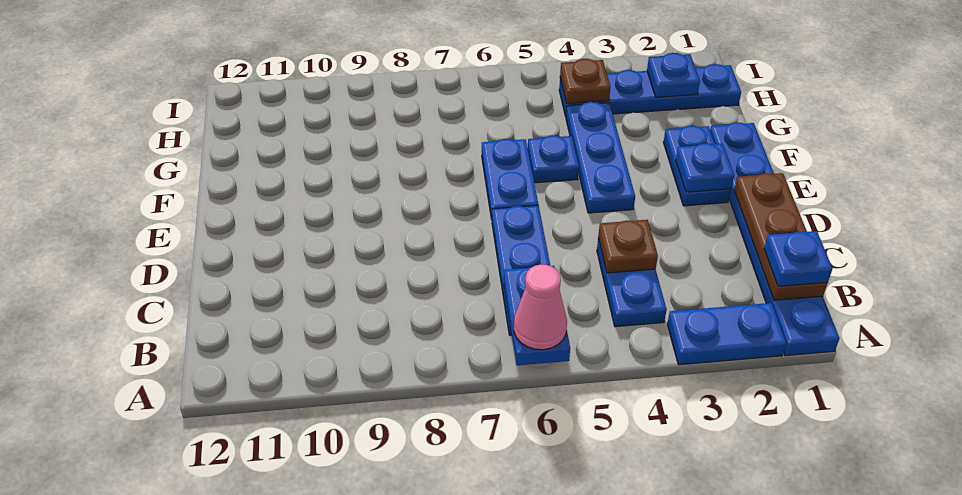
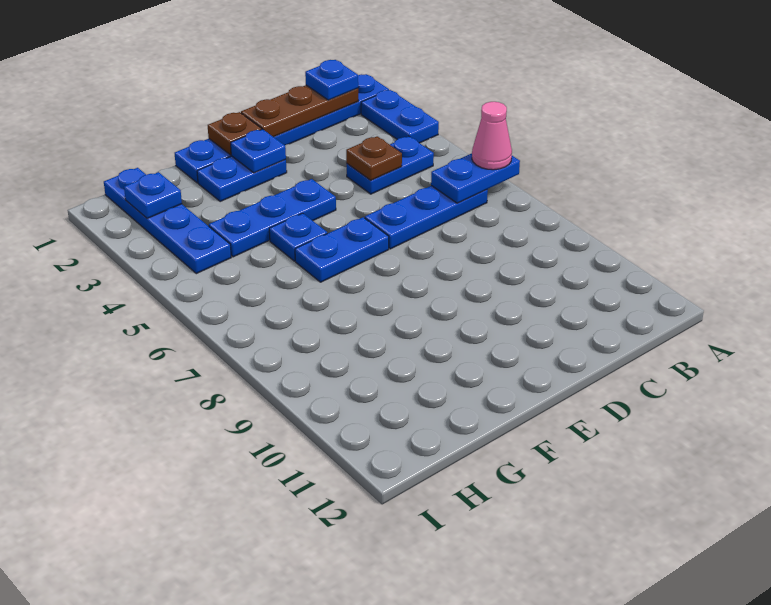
brown 1x1 plate [560,59,610,104] -> brown 1x1 plate moved to [208,112,262,155]

